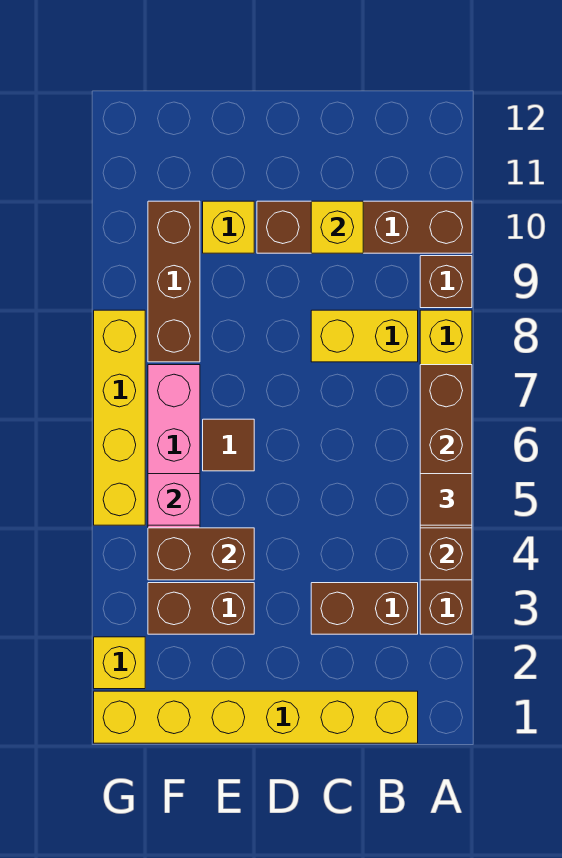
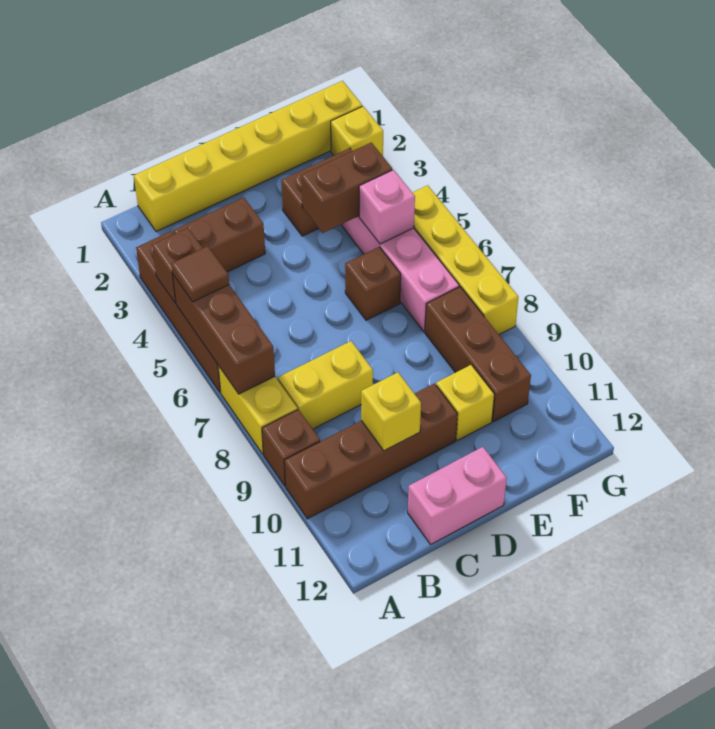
none -> pink 1x2 brick [408,447,507,544]
brown 1x1 tile [203,419,254,471] -> brown 1x1 brick [345,247,401,320]

